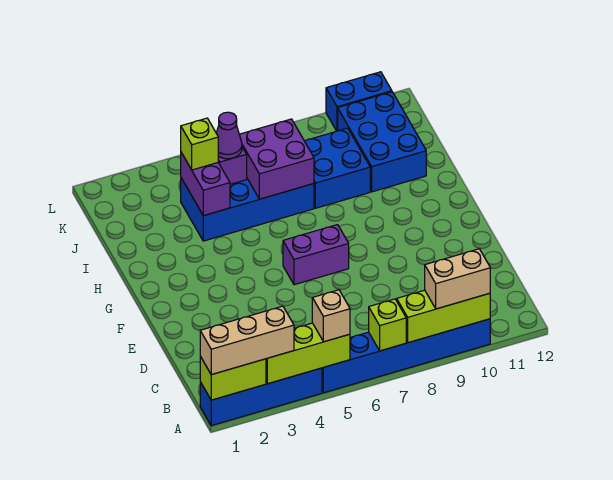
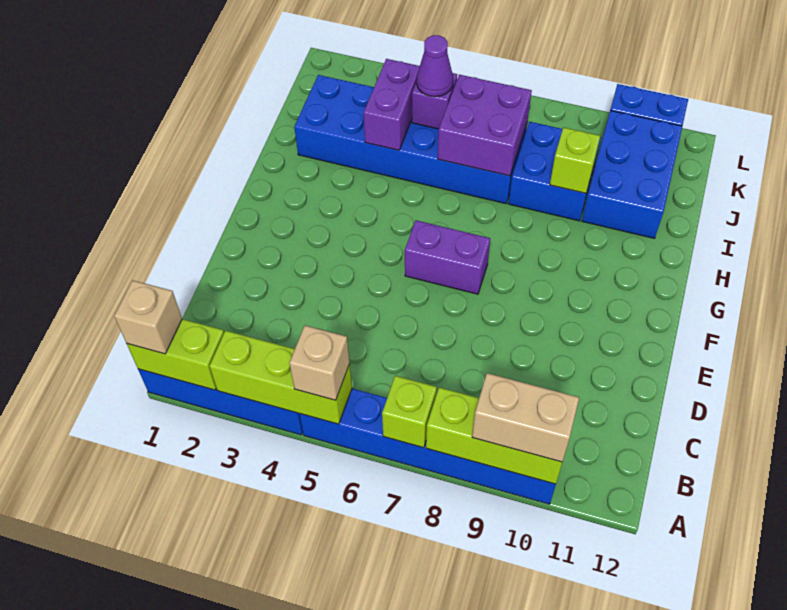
tan 1x3 brick [200,306,294,375] -> tan 1x1 brick [114,280,182,354]
blue 2x4 brick [181,178,314,241] -> blue 2x6 brick [294,75,527,204]
lime 1x1 brick [181,118,218,170] -> lime 1x1 brick moved to [550,127,600,193]

